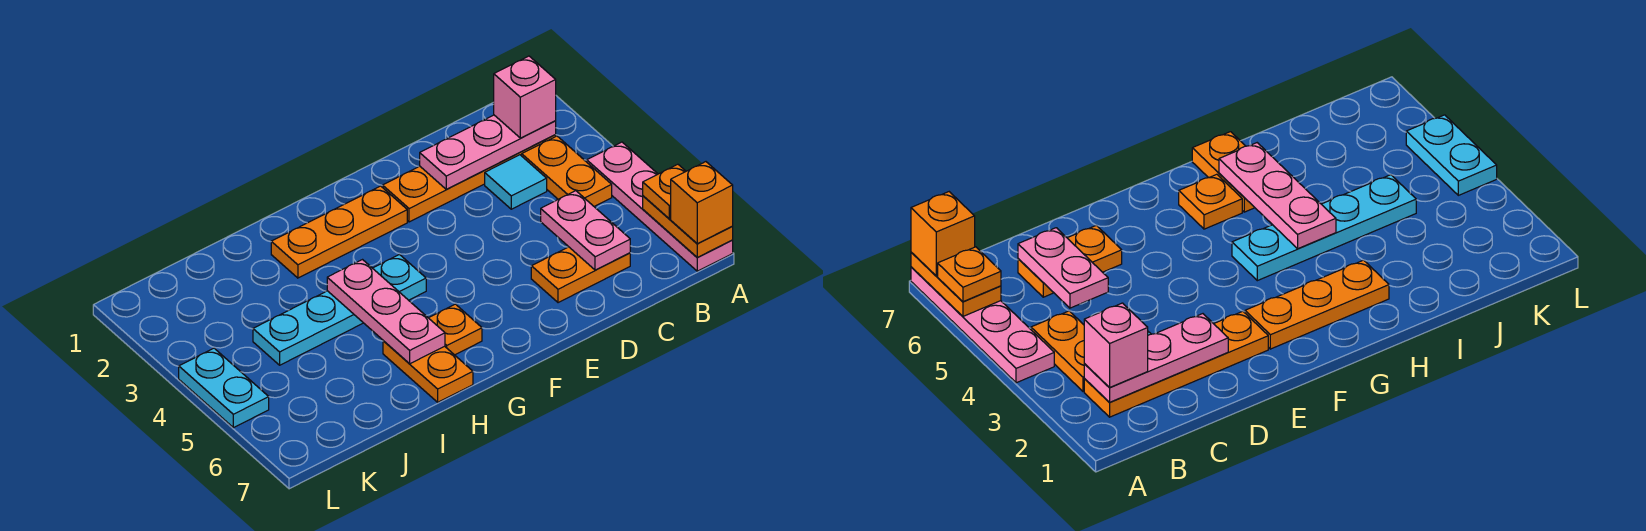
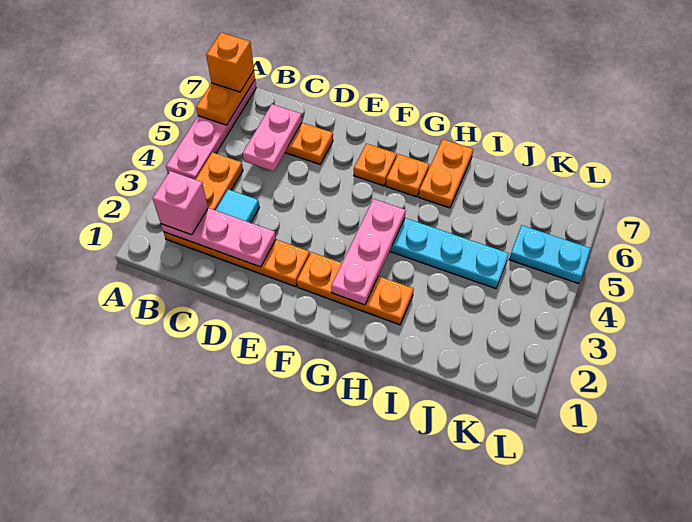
orange 1x1 plate [643,164,686,219] -> orange 1x1 plate moved to [354,144,397,186]
pink 1x3 plate [327,260,445,364] -> pink 1x3 plate moved to [331,199,406,305]
cyan 1x2 plate [179,348,269,428] -> cyan 1x2 plate turned to [509,225,591,283]

